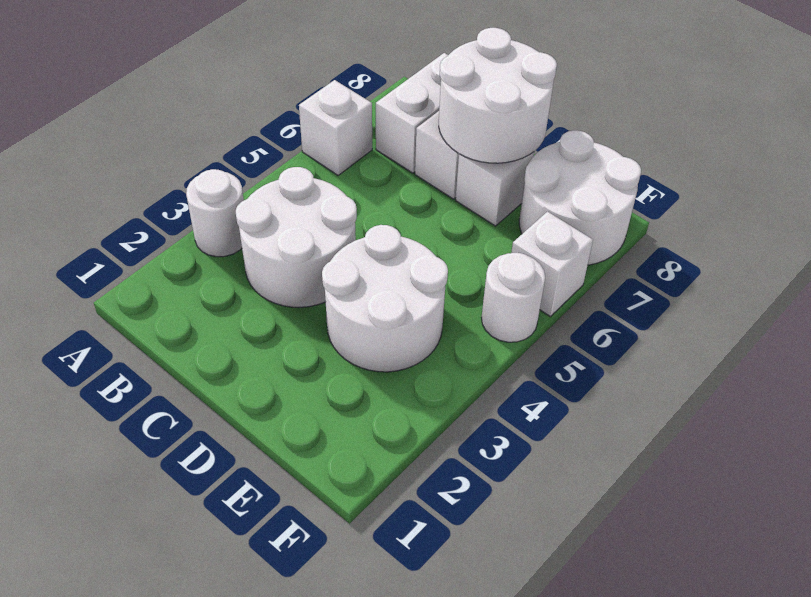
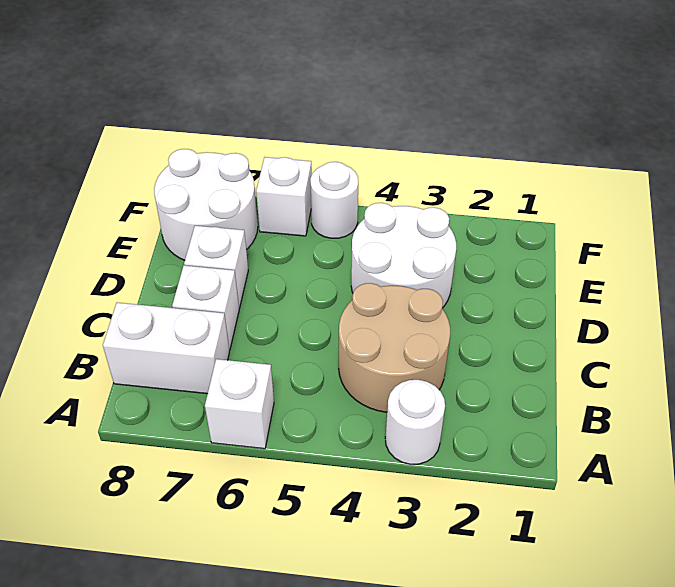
white 2x2 round brick [236,167,357,307] -> tan 2x2 round brick [339,283,450,412]
white 2x2 round brick [439,28,557,163] -> none

